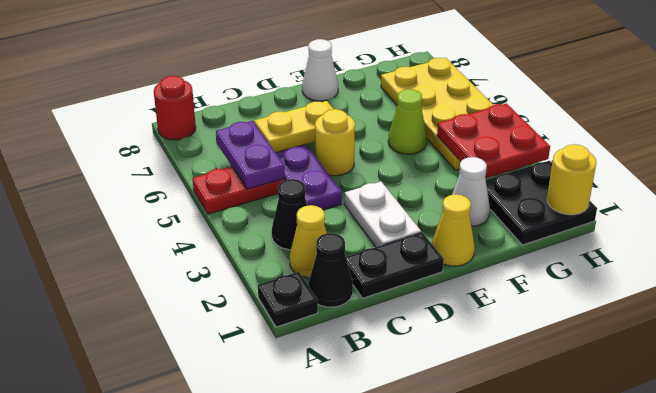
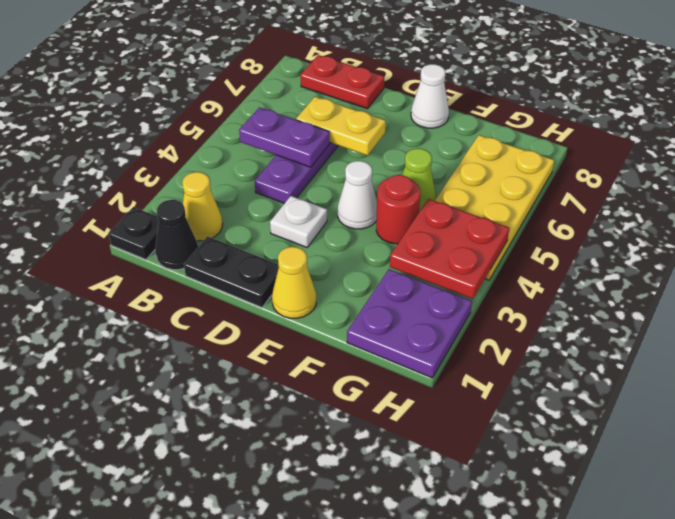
red 1x2 plate [192,167,285,214] -> red 1x2 plate moved to [301,55,384,109]
red 1x1 round brick [154,76,196,140] -> red 1x1 round brick moved to [376,175,420,244]
black 1x1 cone [272,179,307,250] -> none
purple 1x2 plate [216,121,285,189] -> purple 1x2 plate turned to [239,107,330,167]
white 1x2 plate [344,182,421,247] -> white 1x1 plate [270,196,327,247]
yellow 1x1 round brick [315,109,355,176] -> none
white 1x1 cone [452,157,490,226] -> white 1x1 cone moved to [338,161,377,229]
black 2x2 plate [486,161,597,245] -> purple 2x2 plate [347,269,472,378]
yellow 1x1 round brick [547,144,596,215] -> none

